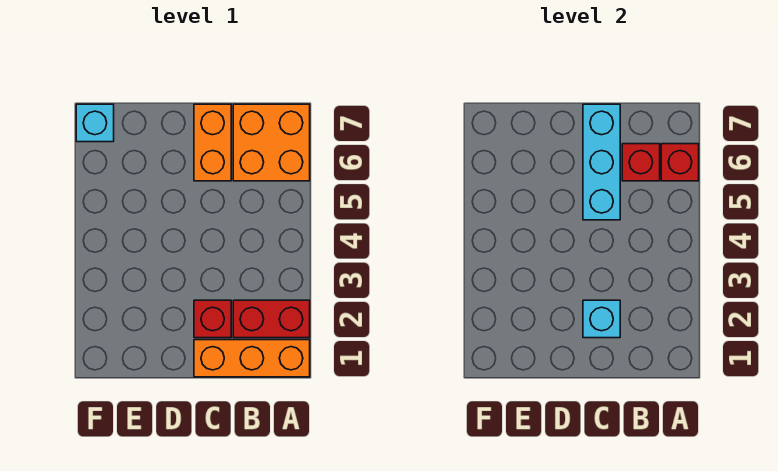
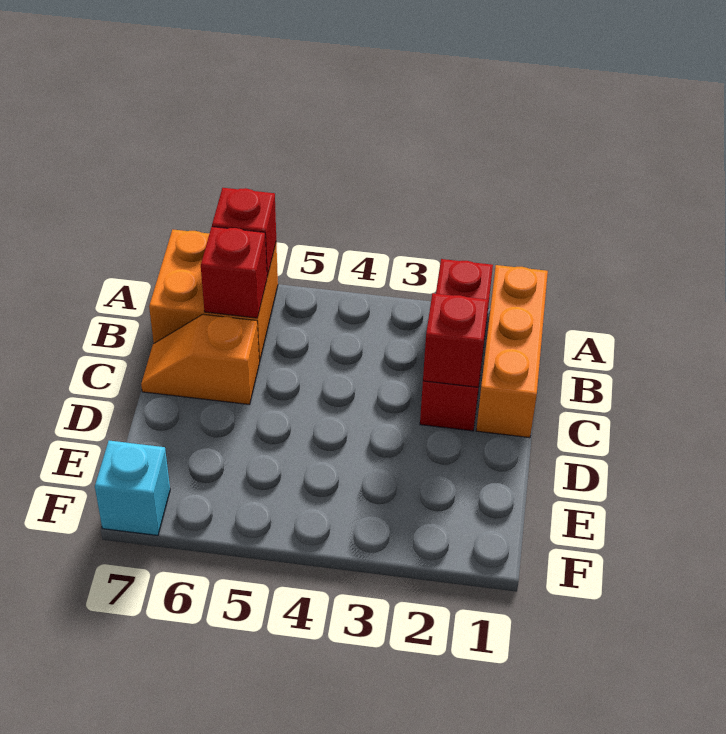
cyan 1x1 brick [583,300,620,338] -> red 1x1 brick [423,293,488,387]
cyan 1x3 brick [583,104,620,220] -> none
orange 1x2 brick [194,104,231,181] -> orange 1x2 slope [141,314,259,405]

